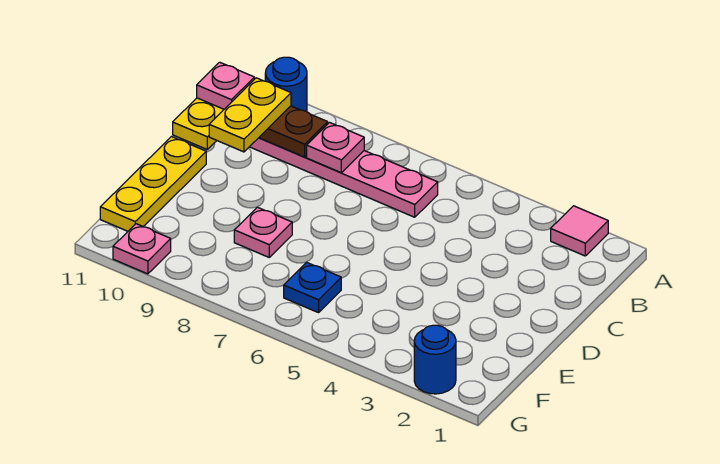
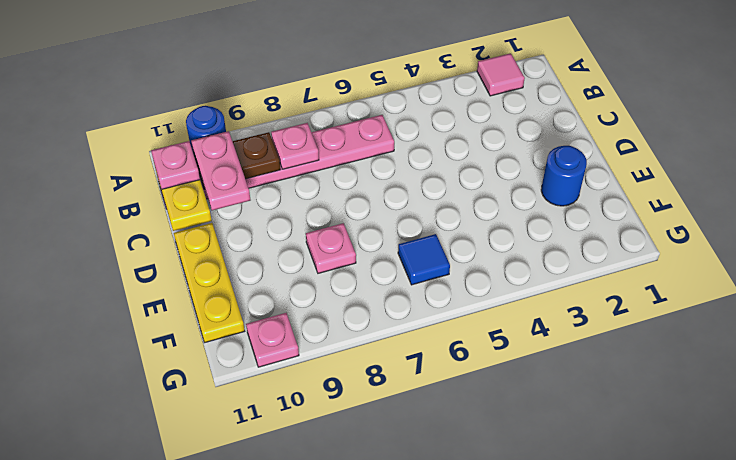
yellow 1x2 plate [209,78,291,152] -> pink 1x2 plate [191,131,250,210]
blue 1x1 plate [284,262,341,313] -> blue 1x1 tile [398,234,450,285]
blue 1x1 round brick [414,325,456,394] -> blue 1x1 round brick moved to [541,146,587,206]

